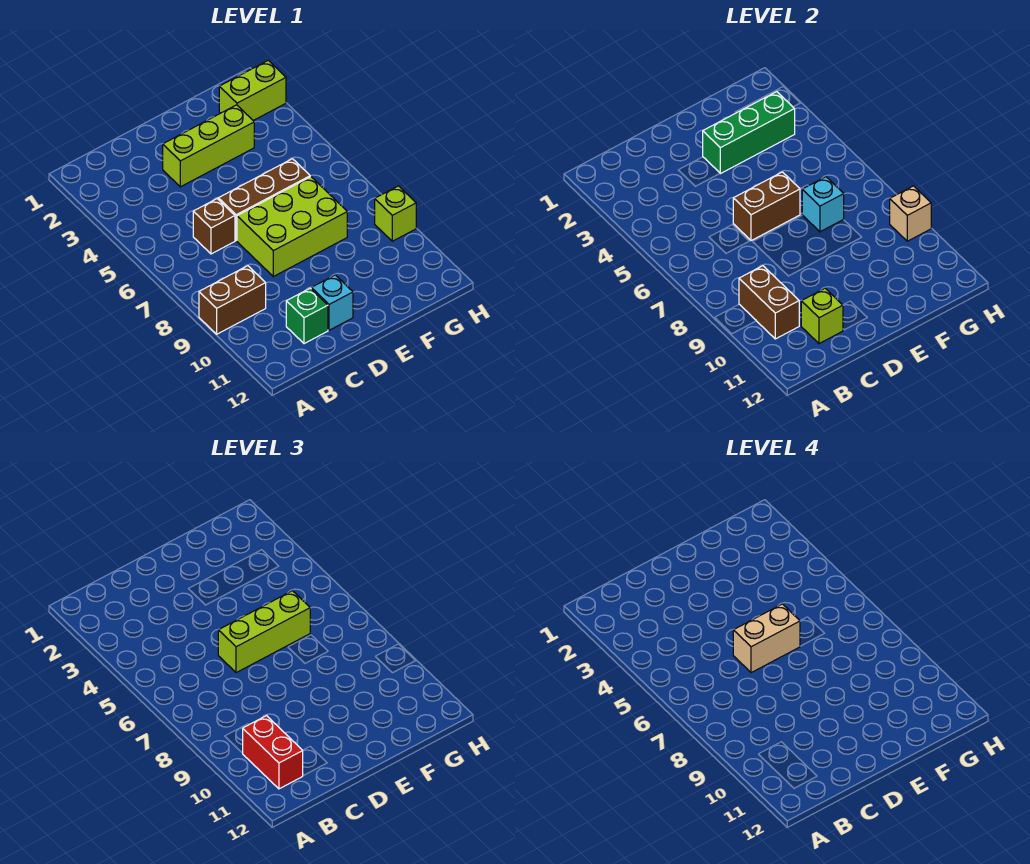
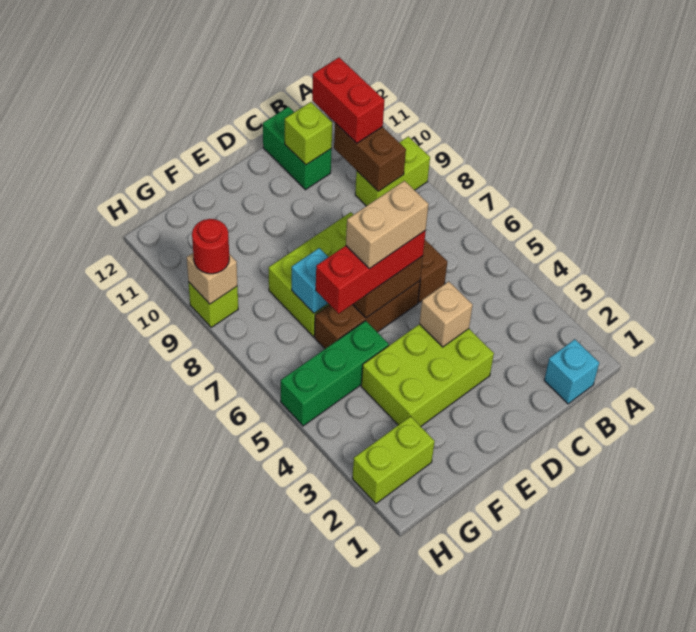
brown 1x2 brick [199,266,266,334] -> lime 1x2 brick [355,136,430,206]
green 1x1 brick [286,288,328,344] -> green 1x2 brick [263,107,332,190]
lime 1x3 brick [163,105,254,187] -> lime 2x3 brick [361,324,494,426]
none -> tan 1x1 brick [419,281,473,347]
lime 1x3 brick [218,591,310,673] -> red 1x3 brick [316,230,426,314]
cyan 1x1 brick [311,275,353,330] -> cyan 1x1 brick moved to [544,339,599,404]
green 1x3 brick [703,92,795,174] -> green 1x3 brick moved to [281,321,389,426]
none -> red 1x1 round brick [192,219,229,274]

